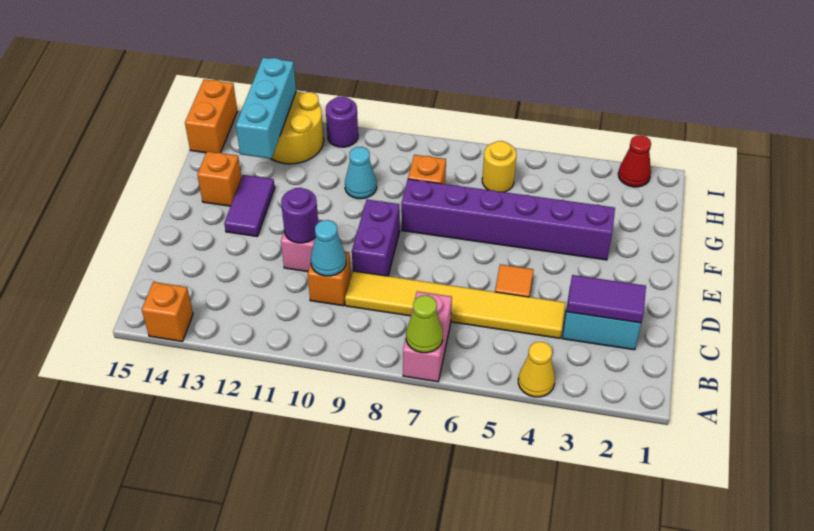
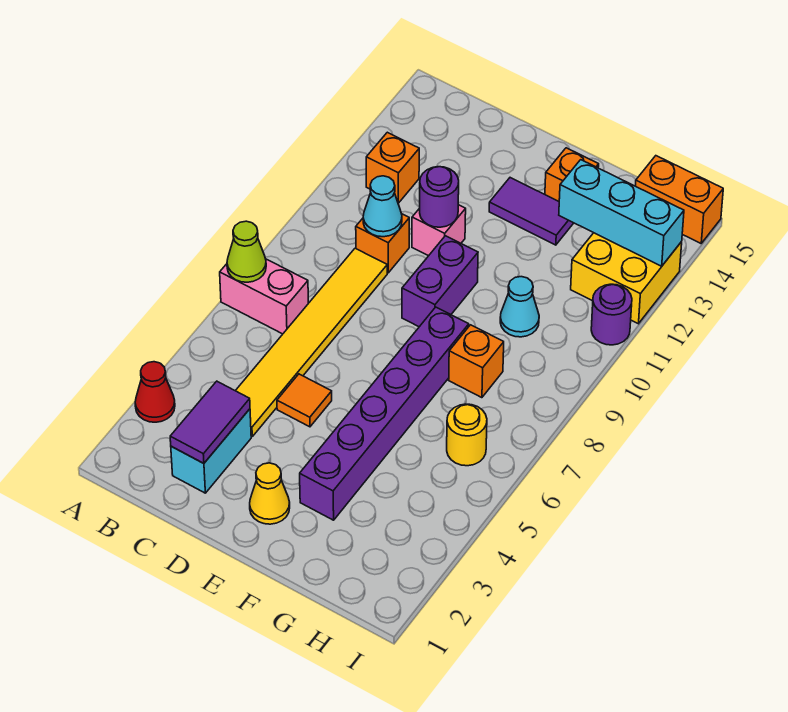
yellow 1x1 cone [518,342,555,397] -> yellow 1x1 cone moved to [250,463,290,524]
orange 1x1 brick [142,282,193,342] -> orange 1x1 brick moved to [366,132,419,203]
purple 1x2 brick [352,200,400,276] -> purple 1x2 brick turned to [402,236,478,327]
yellow 2x2 round brick [272,91,324,164] -> yellow 2x2 brick [571,233,682,324]
red 1x1 cone [618,135,651,187] -> red 1x1 cone moved to [135,362,175,422]

